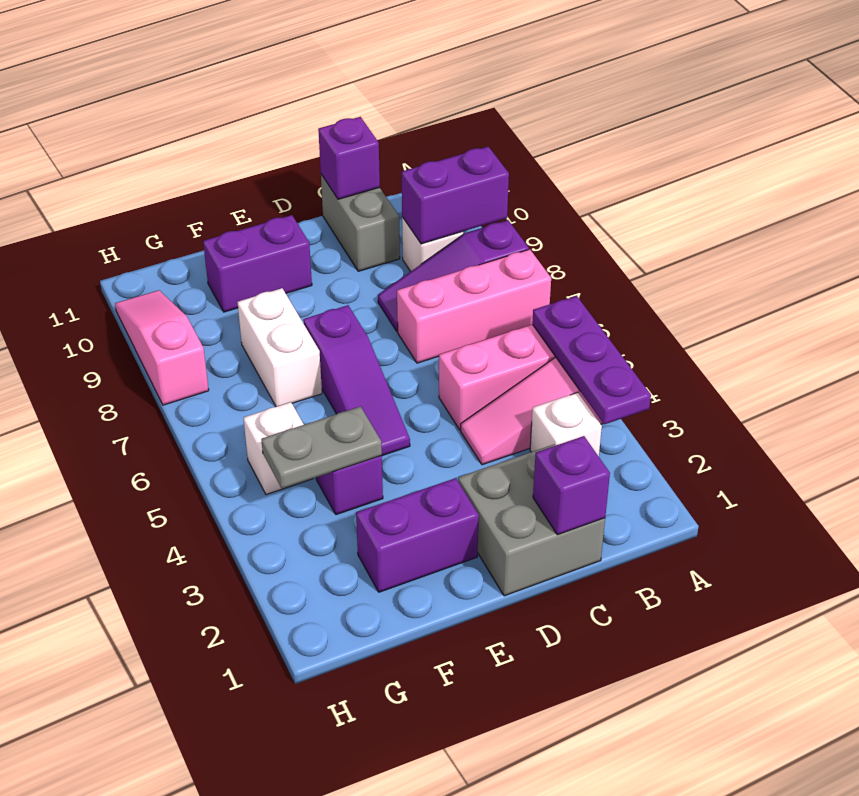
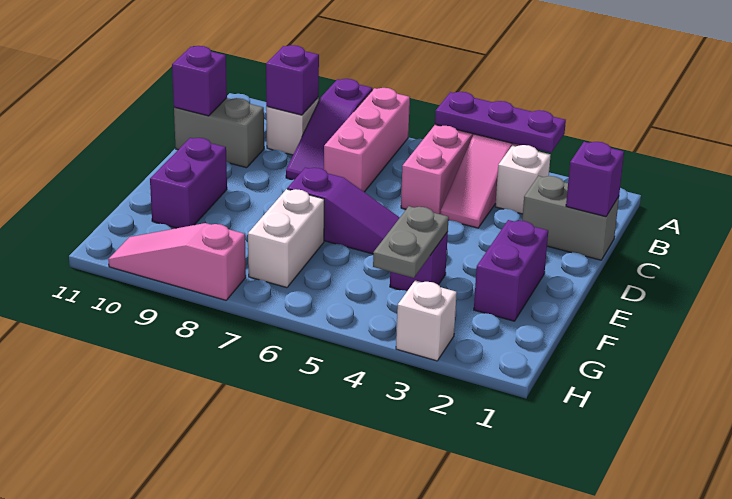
purple 1x2 brick [402,146,509,244] -> purple 1x1 brick [266,45,319,115]
grey 2x2 brick [458,444,605,596] -> grey 1x2 brick [522,176,619,260]
white 1x2 brick [237,288,322,407] -> white 1x2 brick turned to [248,189,324,288]
white 1x1 brick [244,402,311,494] -> white 1x1 brick moved to [396,280,457,361]

